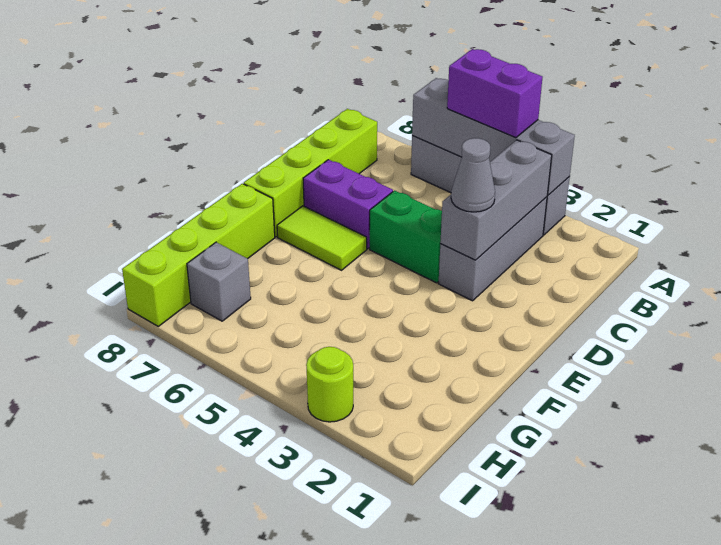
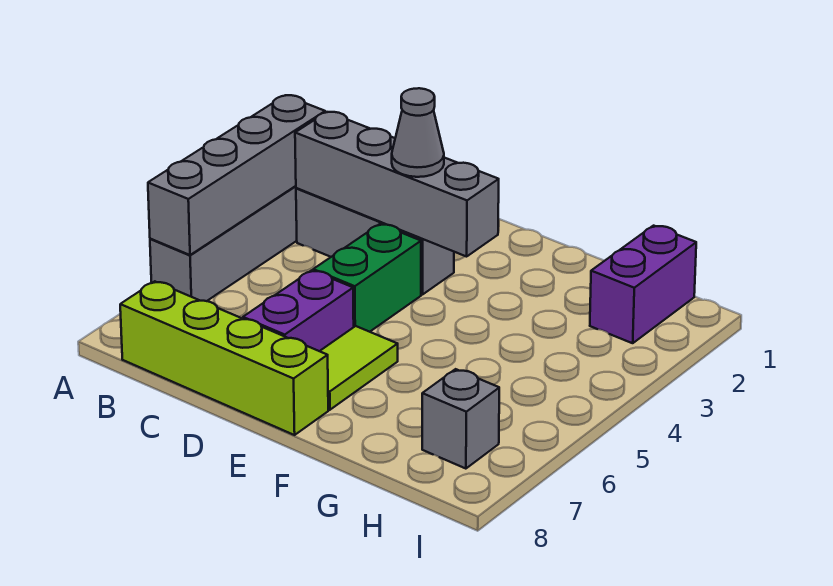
purple 1x2 brick [447,49,542,138] -> purple 1x2 brick moved to [590,226,696,343]
grey 1x3 brick [440,140,552,260] -> grey 1x4 brick [295,112,499,257]
lime 1x4 brick [122,184,275,326] -> none
lime 1x1 round brick [306,347,353,422] -> none

